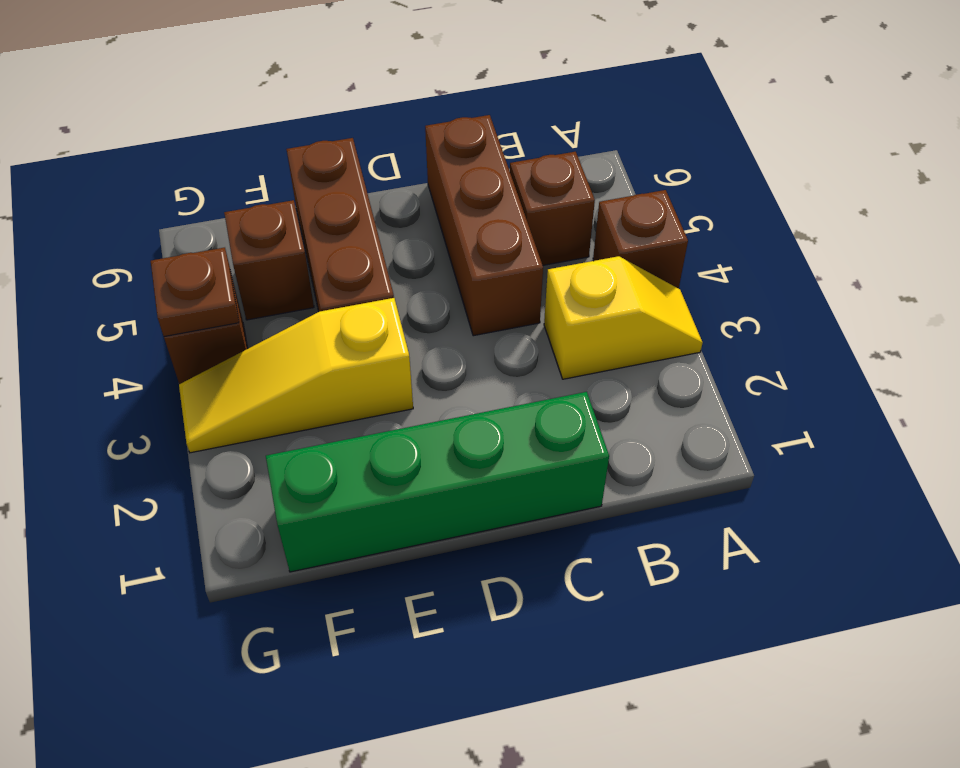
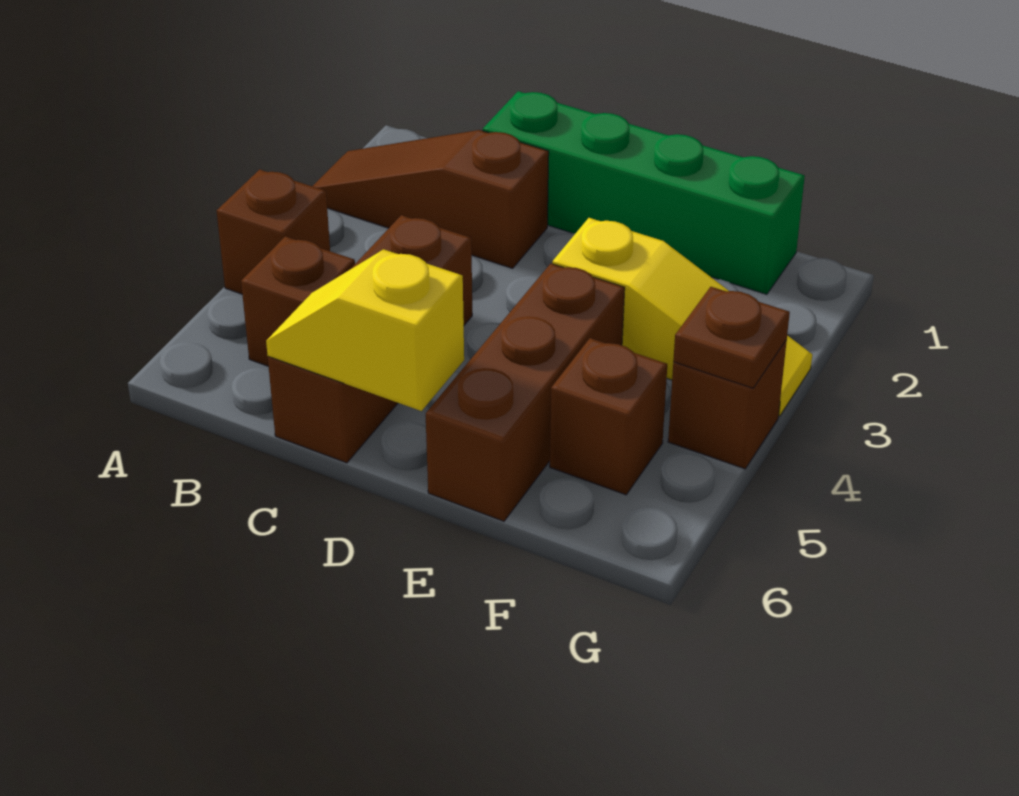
none -> brown 1x3 slope [313,130,549,268]
yellow 1x2 slope [544,256,702,379] -> yellow 1x2 slope moved to [266,249,464,411]

